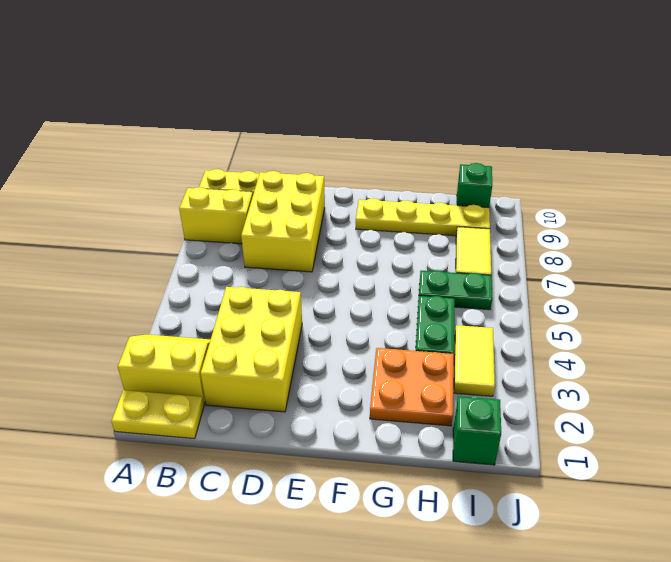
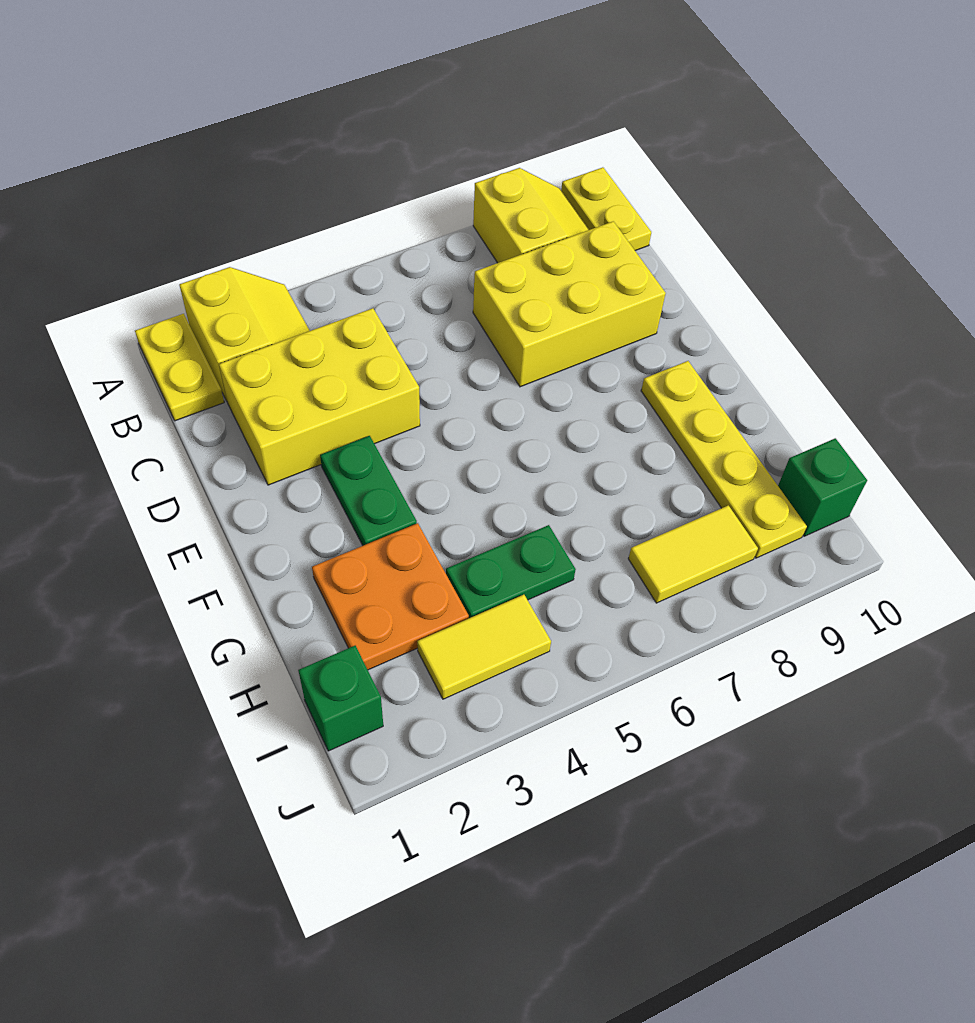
green 1x2 plate [418,270,492,310] -> green 1x2 plate moved to [320,436,417,545]

